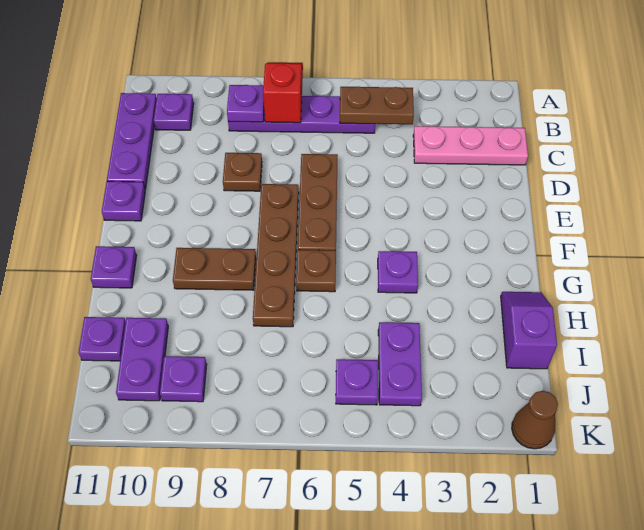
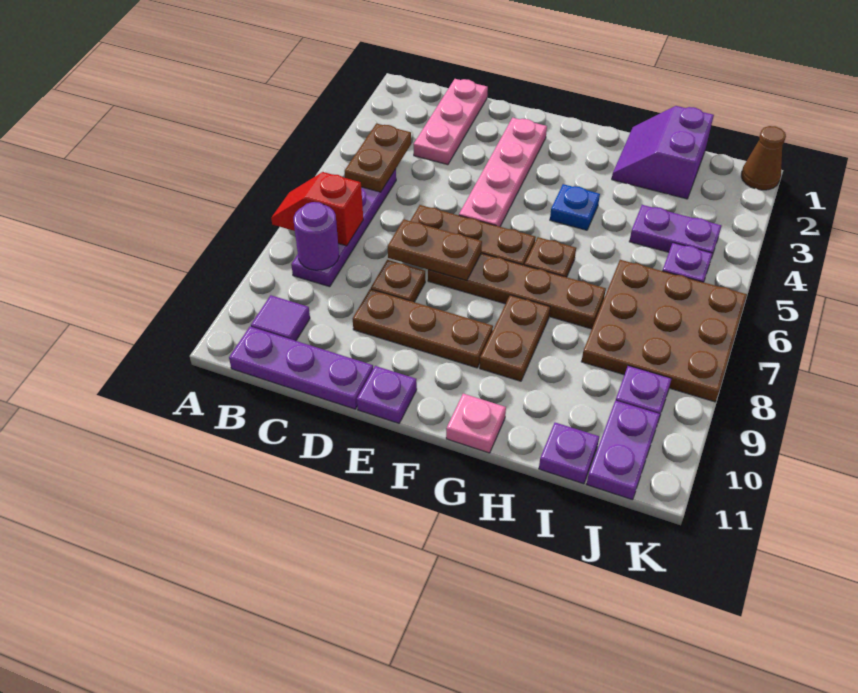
purple 1x1 plate [227,85,264,122] -> purple 1x1 round brick [294,202,339,270]
purple 1x1 plate [154,94,194,130] -> purple 1x1 tile [251,295,310,341]
none -> brown 1x2 plate [388,219,482,280]
none -> brown 1x3 plate [353,289,493,368]
none -> pink 1x4 plate [459,118,547,227]
purple 1x1 plate [378,251,418,293] -> blue 1x1 plate [550,184,600,230]
purple 1x1 plate [91,246,137,288] -> pink 1x1 plate [446,394,506,453]
purple 1x2 slope [501,292,557,369] -> purple 2x2 slope [612,106,714,199]
none -> brown 3x3 plate [581,260,747,402]
purple 1x2 plate [116,318,168,401] -> purple 1x2 plate turned to [587,400,660,500]

